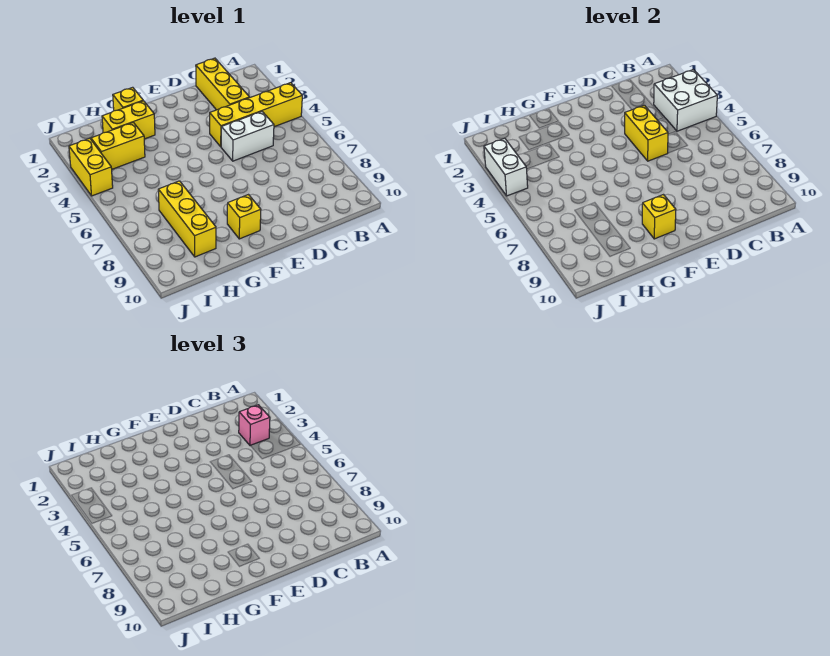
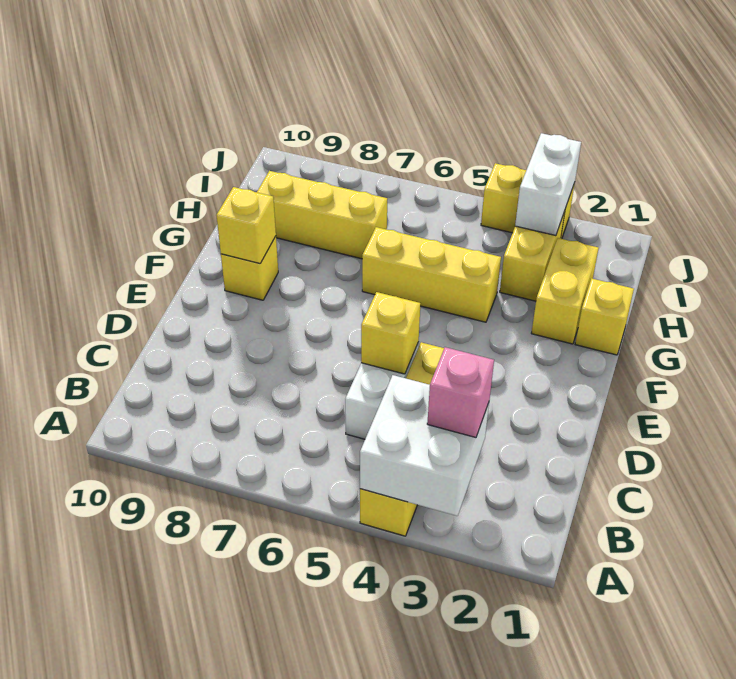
yellow 1x3 brick [196,58,250,110] -> yellow 1x3 brick moved to [362,227,501,322]
yellow 1x2 brick [625,105,668,161] -> yellow 1x1 brick [361,292,420,374]
white 1x2 brick [484,138,528,196] -> white 1x2 brick turned to [515,133,581,236]

